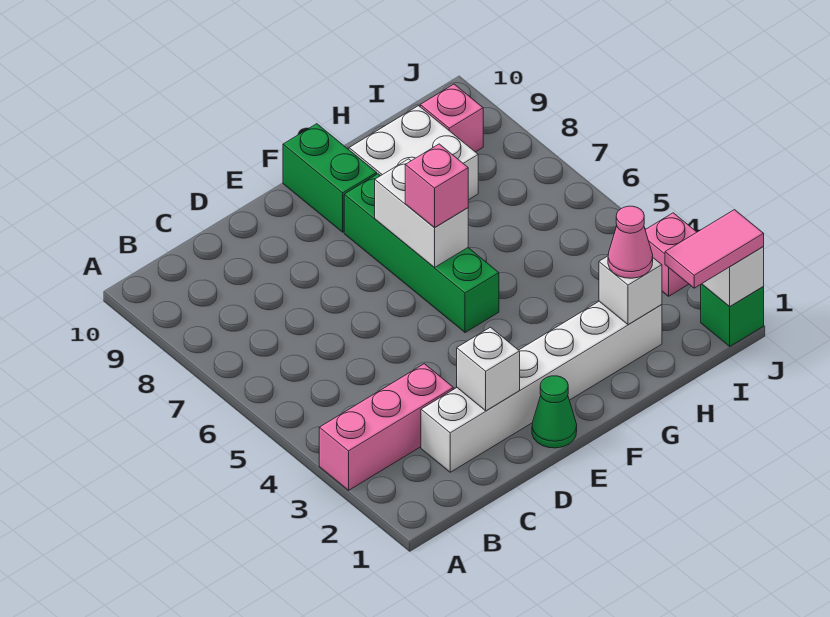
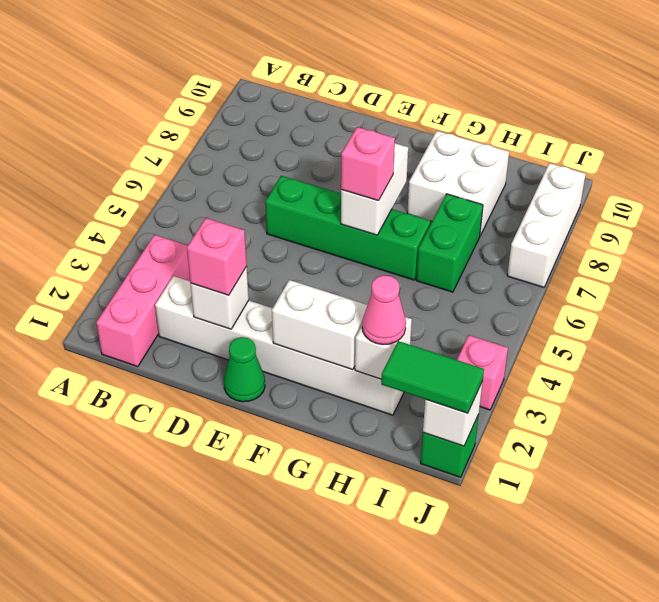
pink 1x3 brick [319,364,453,490] -> pink 1x3 brick turned to [96,235,190,367]
none -> white 1x2 brick [272,280,367,370]
green 1x4 brick [344,174,499,333] -> green 1x4 brick turned to [265,176,430,280]
green 1x2 brick [283,124,377,232] -> green 1x2 brick moved to [416,194,483,292]
pink 1x2 tile [665,210,764,288] -> green 1x2 tile [381,341,484,413]
pink 1x1 brick [420,84,483,152] -> pink 1x1 brick moved to [187,218,247,295]
none -> white 1x3 brick [507,163,586,287]

